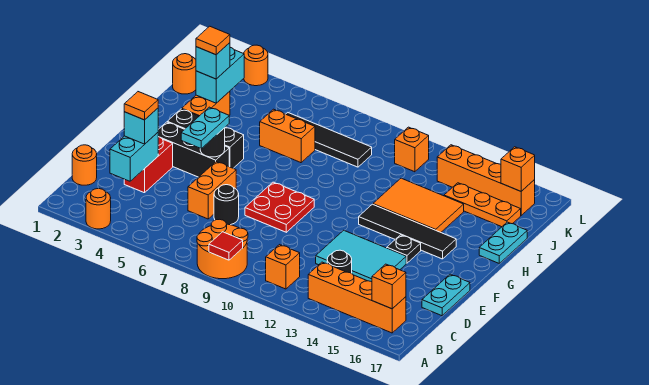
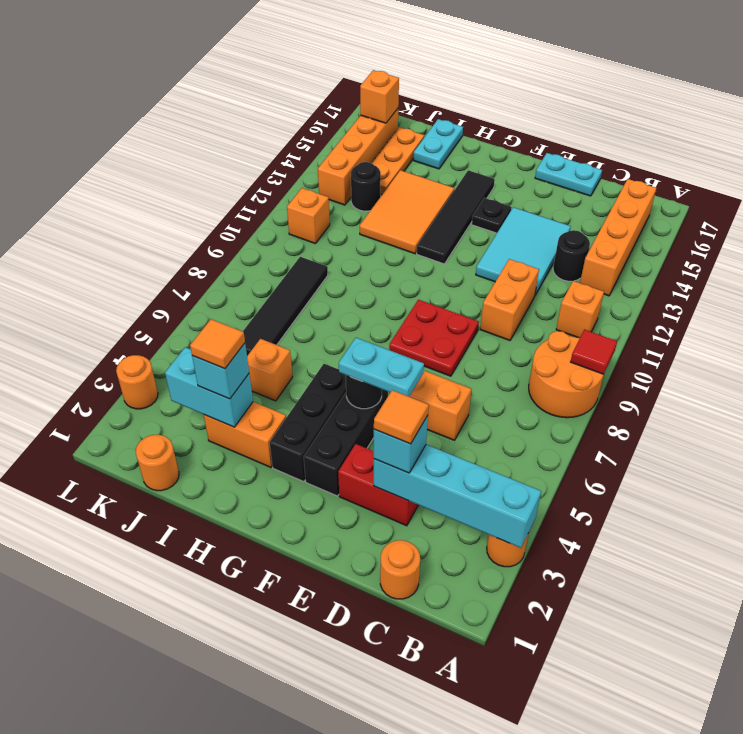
orange 1x1 brick [372,264,406,309] -> orange 1x1 brick moved to [247,339,293,401]
cyan 1x2 brick [110,133,158,181] -> cyan 1x4 brick [374,445,541,548]
black 1x1 round brick [214,185,239,225] -> black 1x1 round brick moved to [351,162,381,211]
cyan 1x2 plate [479,222,527,263] -> cyan 1x2 plate turned to [413,119,463,169]
orange 1x2 brick [260,109,315,163] -> orange 1x2 brick moved to [480,259,539,340]

